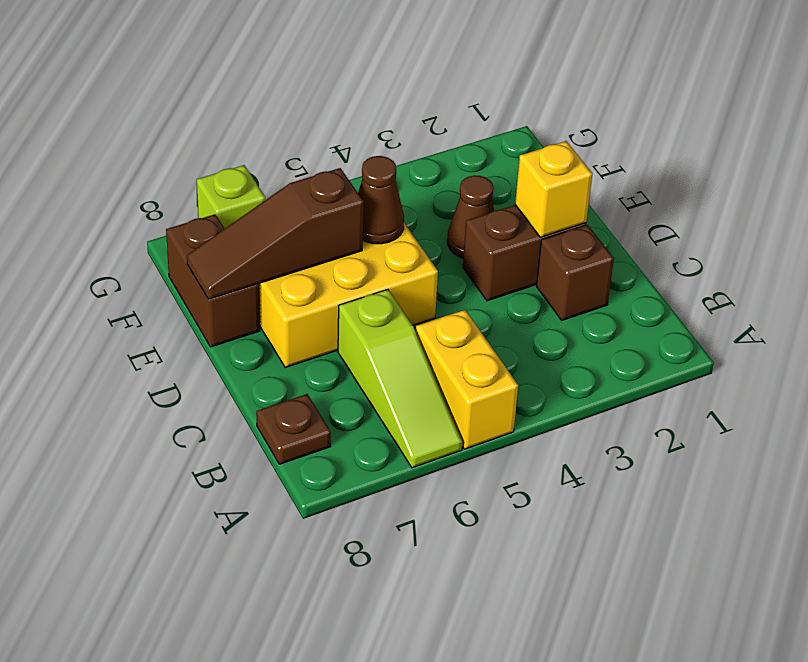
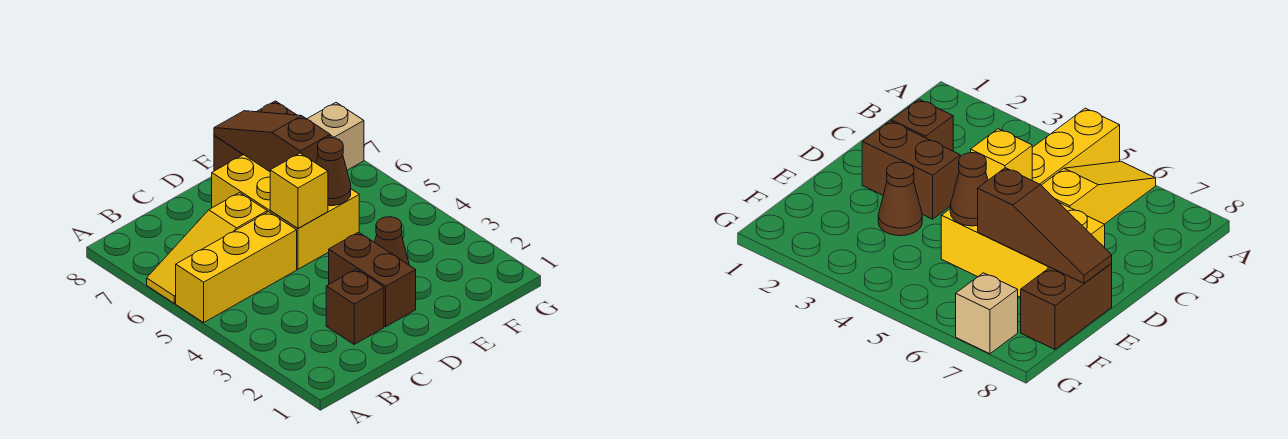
yellow 1x2 brick [416,310,518,449] -> yellow 1x3 brick [176,212,297,322]
lime 1x3 slope [338,289,462,468] -> yellow 1x3 slope [147,193,267,303]
brown 1x1 plate [256,394,331,464] -> none
yellow 1x1 brick [515,141,592,237] -> yellow 1x1 brick moved to [270,153,328,228]
lime 1x1 brick [197,165,265,229] -> tan 1x1 brick [307,103,364,170]

